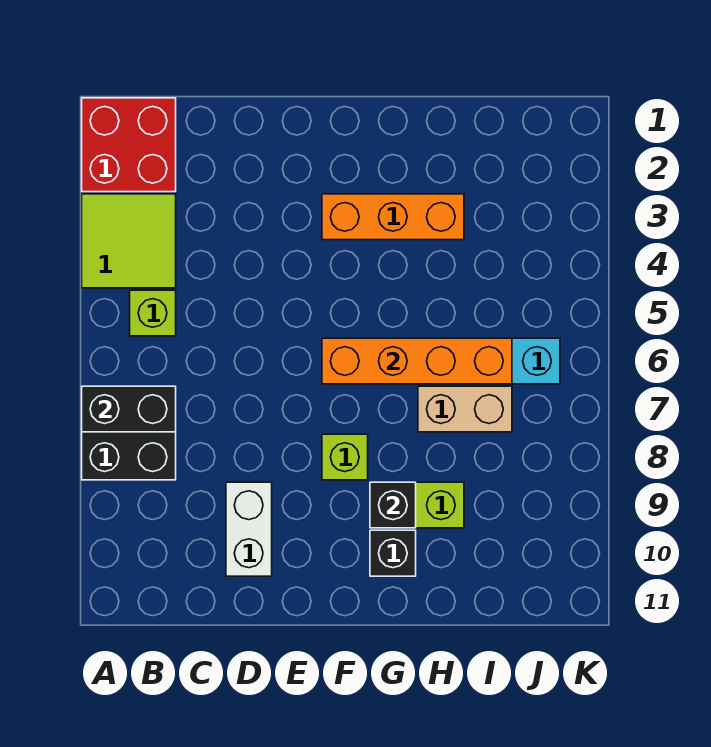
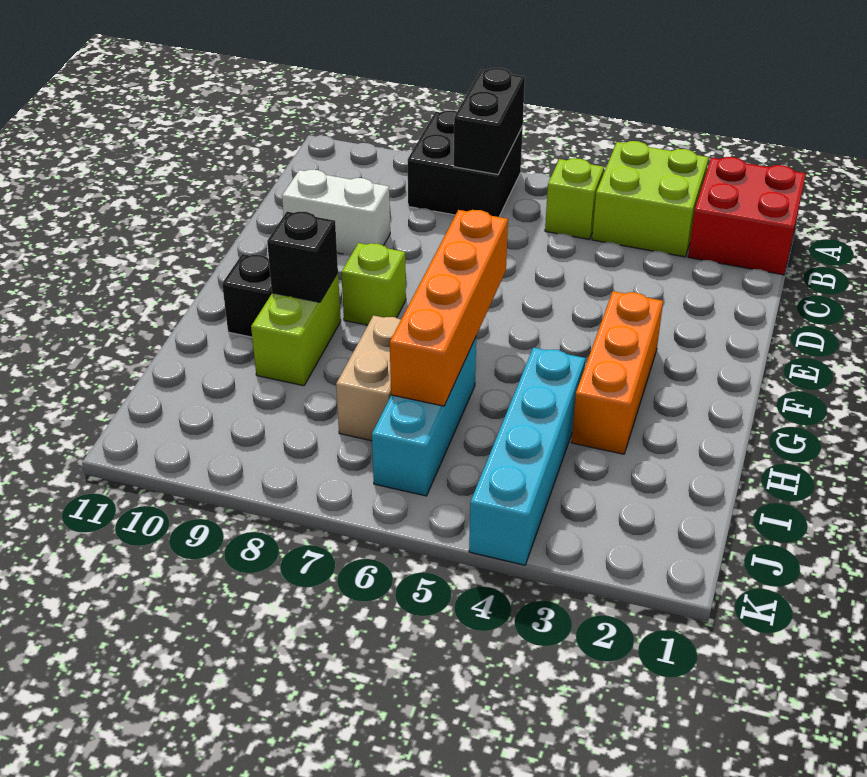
lime 2x2 tile [82,194,176,288] -> lime 2x2 brick [592,141,709,257]
none -> cyan 1x4 brick [469,348,586,565]

